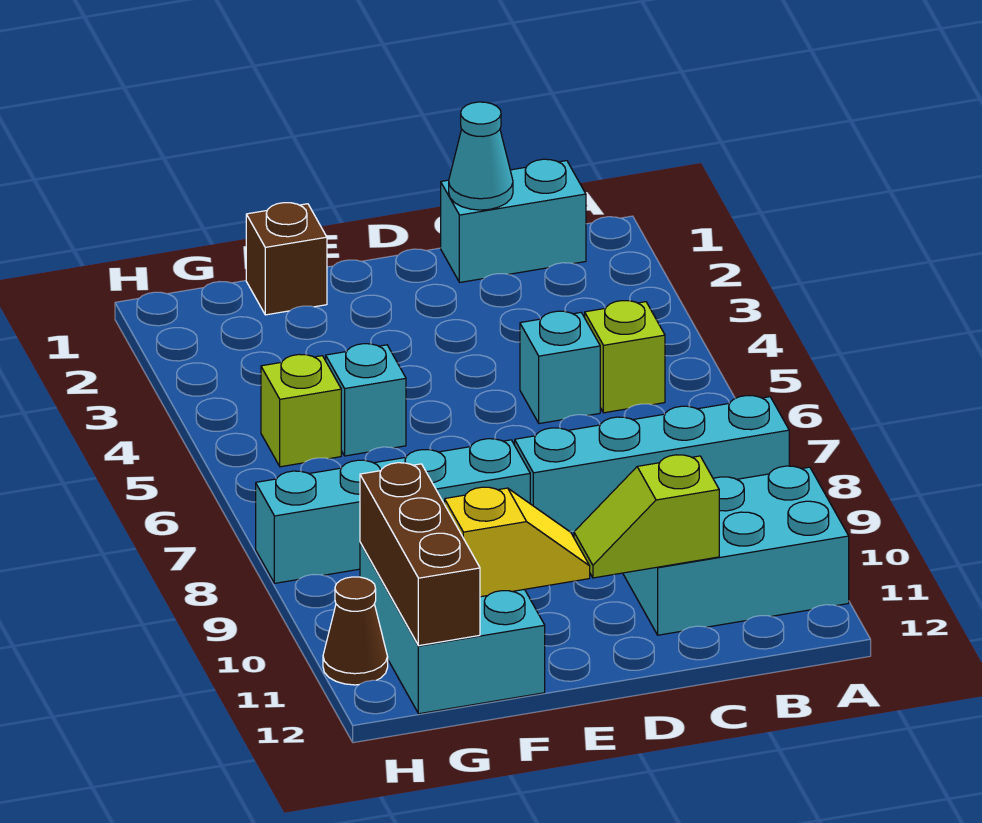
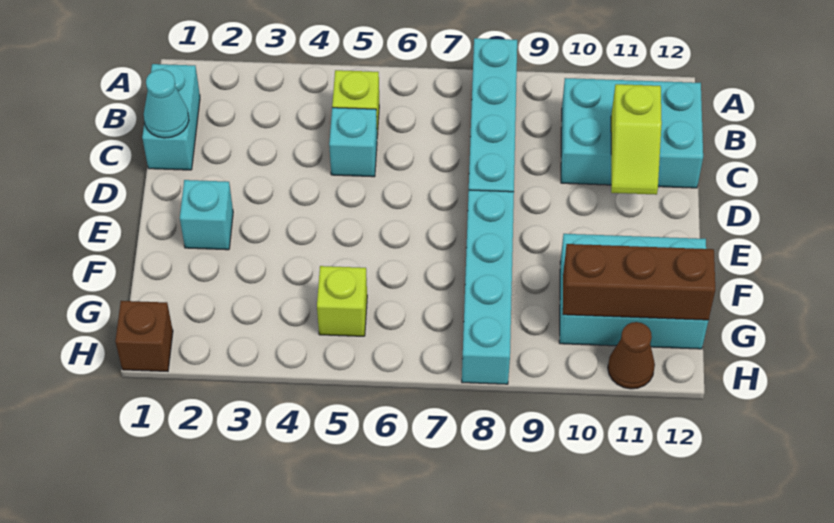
cyan 2x3 brick [623,466,849,635] -> cyan 2x3 brick turned to [561,78,703,188]
yellow 1x2 slope [445,487,590,597] -> none
brown 1x1 brick [246,203,327,315] -> brown 1x1 brick moved to [115,301,173,371]
cyan 1x1 brick [326,344,406,456] -> cyan 1x1 brick moved to [180,180,233,250]

